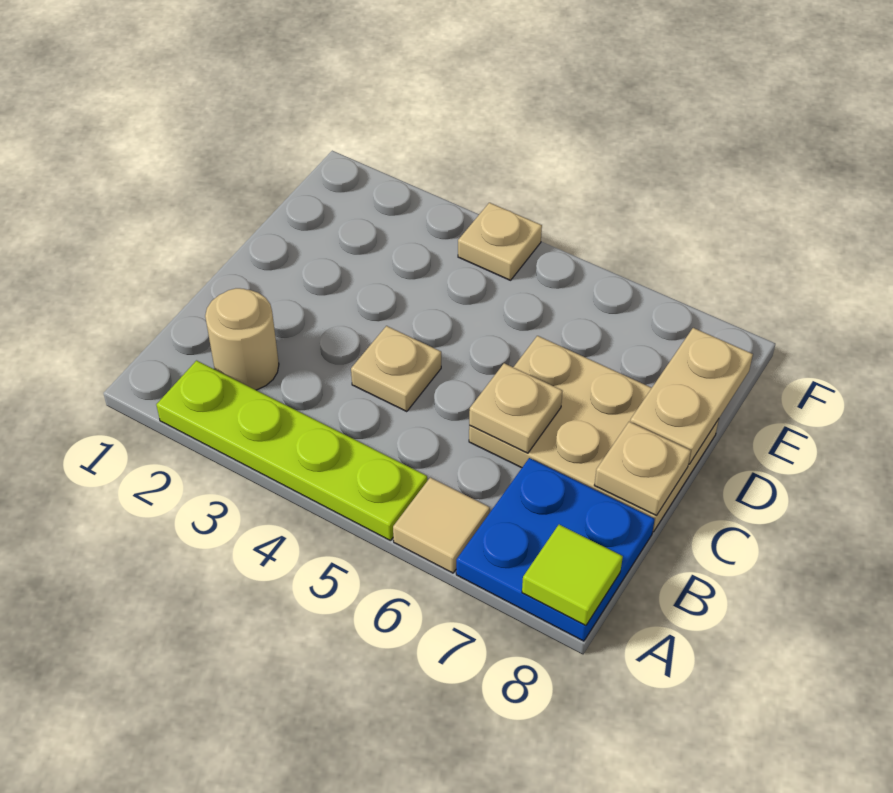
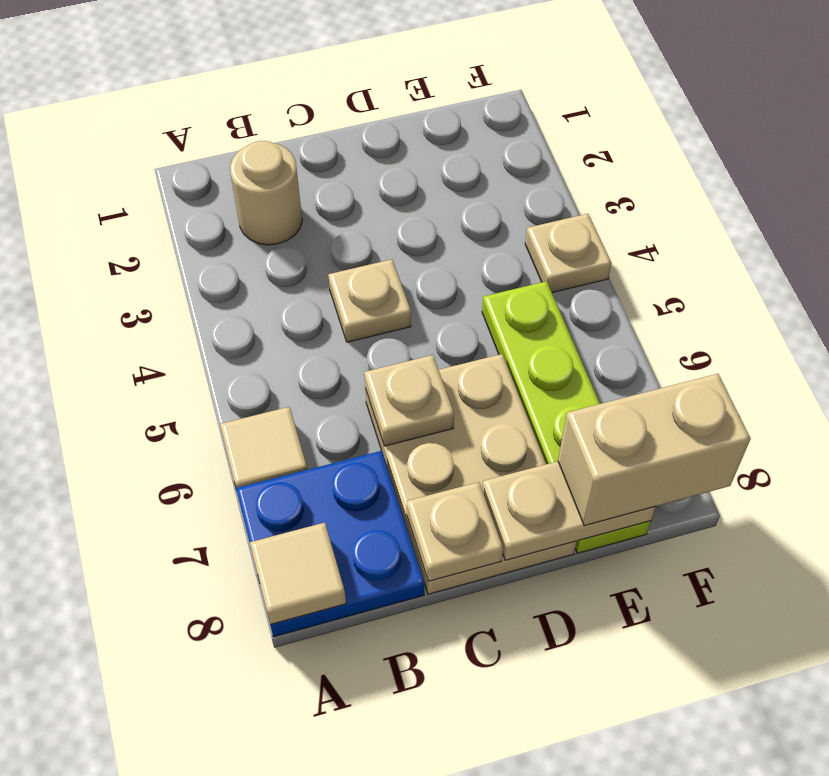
lime 1x4 plate [156,361,427,541] -> lime 1x4 plate moved to [482,281,651,553]
lime 1x1 tile [522,525,623,626] -> tan 1x1 tile [250,523,346,625]
none -> tan 1x2 brick [558,374,751,526]

